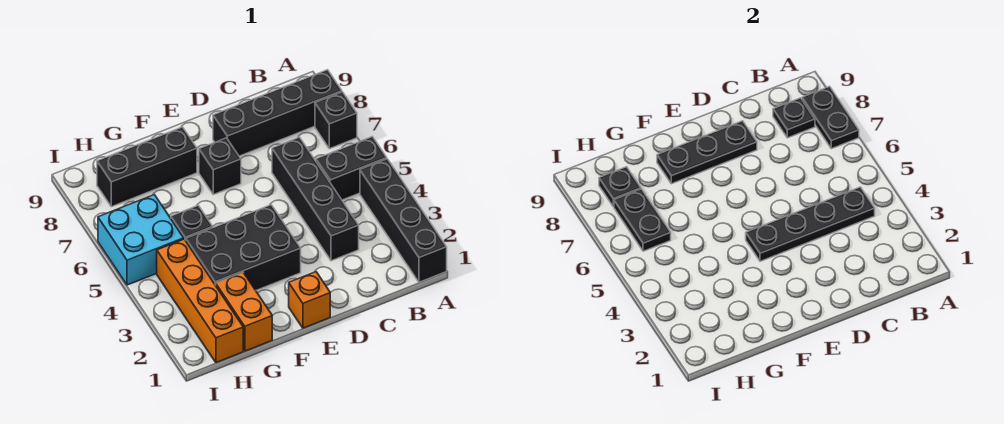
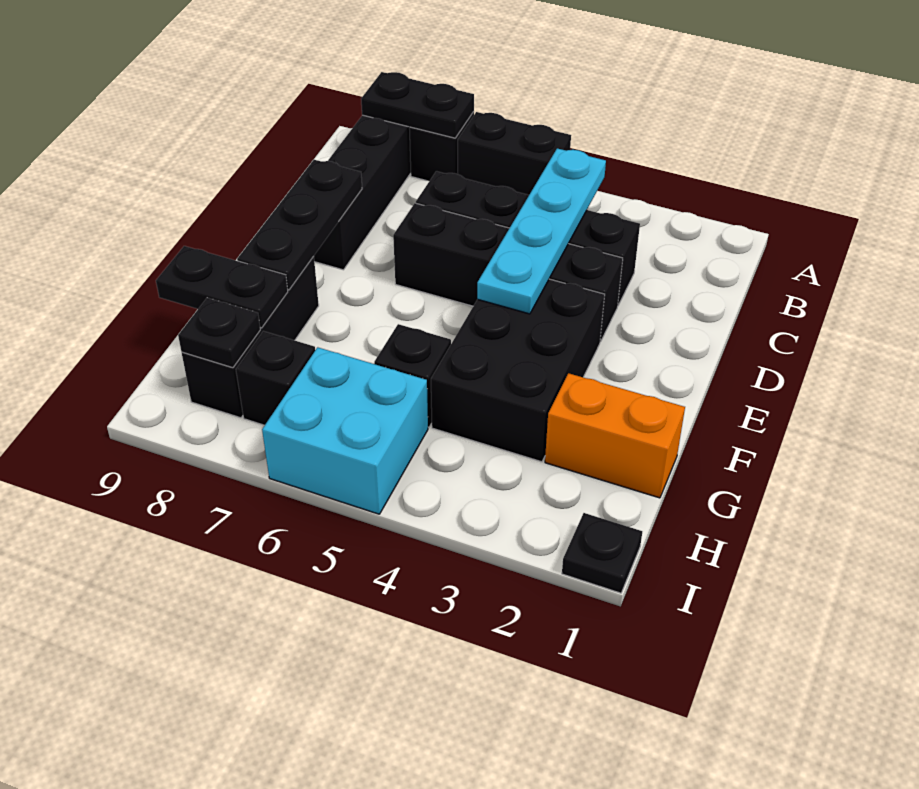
black 1x4 brick [360,159,447,282] -> black 1x4 brick moved to [393,203,623,342]
black 1x2 brick [316,137,387,200] -> black 1x2 brick turned to [458,112,571,195]
black 1x4 plate [746,187,875,261] -> cyan 1x4 plate [477,148,606,314]
black 1x1 plate [773,98,815,138] -> black 1x1 plate moved to [562,513,642,593]
orange 1x1 brick [289,272,330,328] -> none
black 1x1 brick [199,138,241,194] -> black 1x1 brick moved to [236,331,315,425]
orange 1x4 brick [157,239,243,363] -> none
black 1x2 plate [614,189,671,251] -> black 1x2 plate moved to [156,246,288,328]

